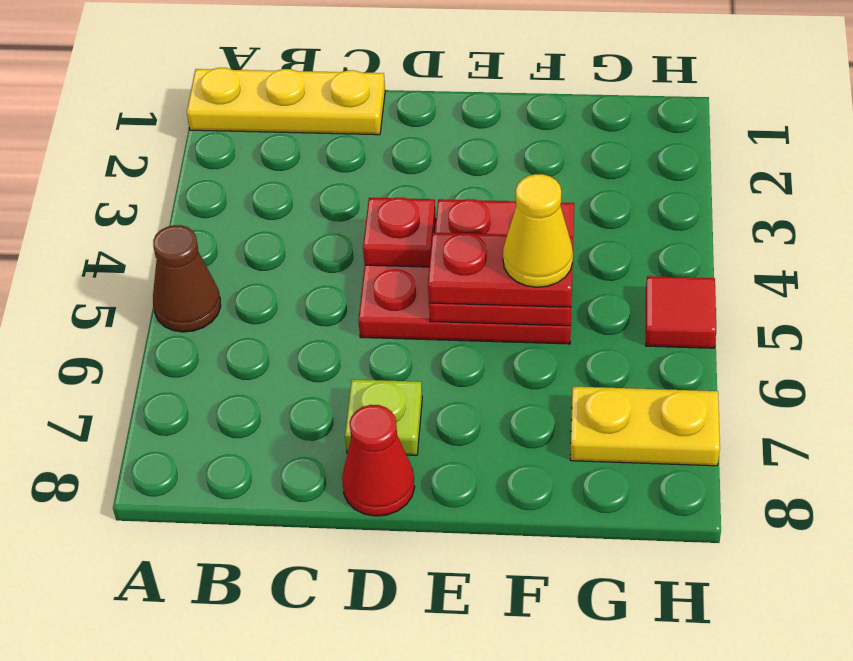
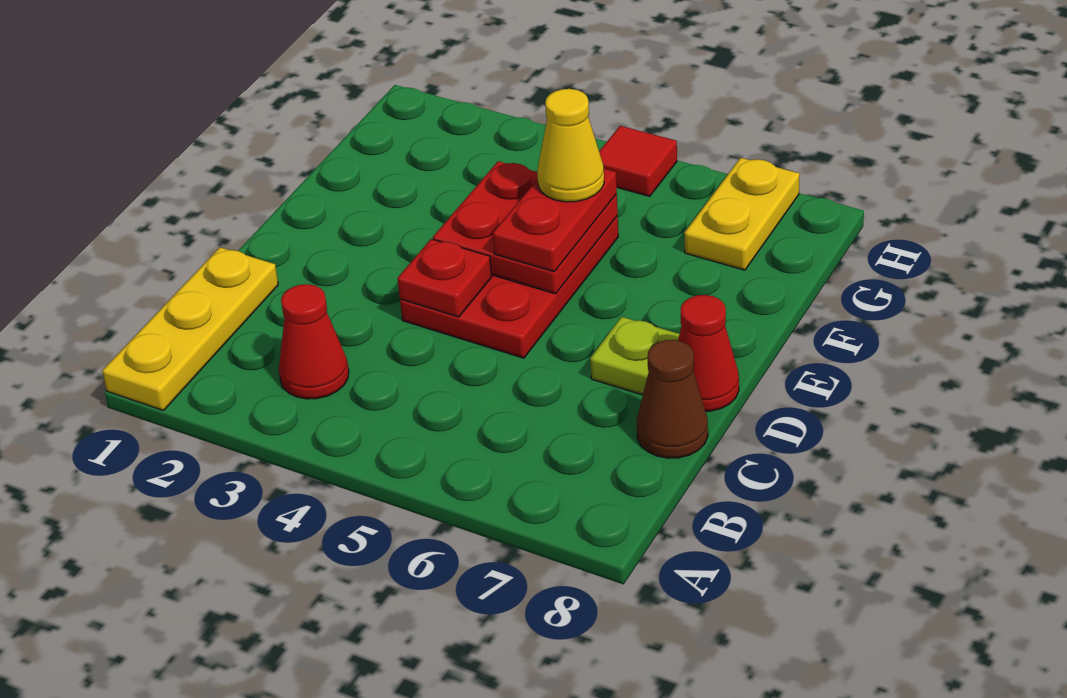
brown 1x1 cone [153,225,221,332] -> brown 1x1 cone moved to [637,340,708,458]
none -> red 1x1 cone [279,284,349,399]

